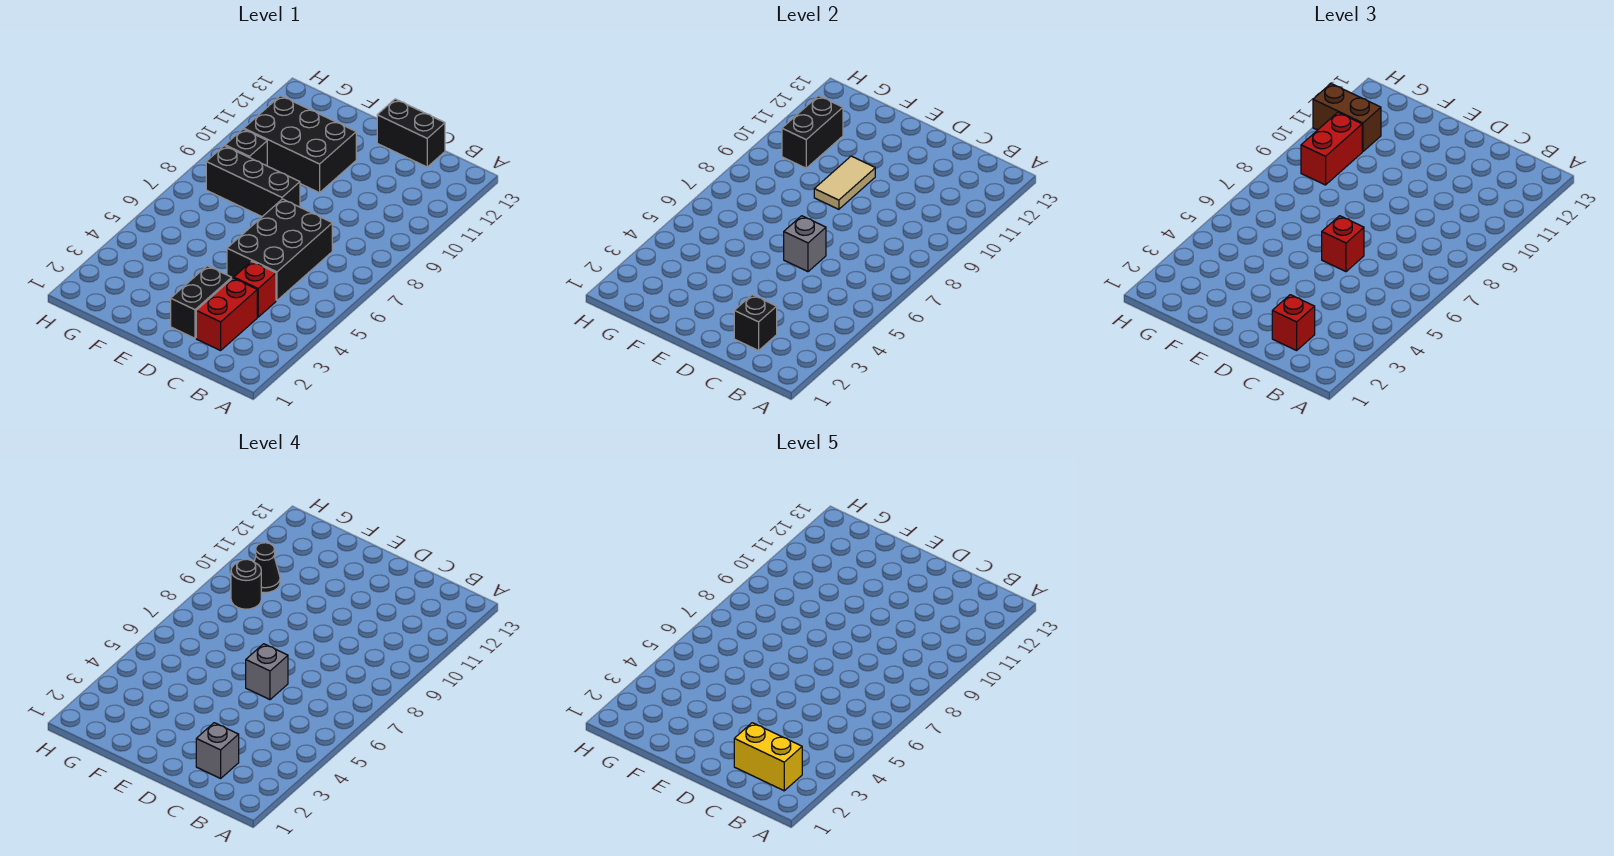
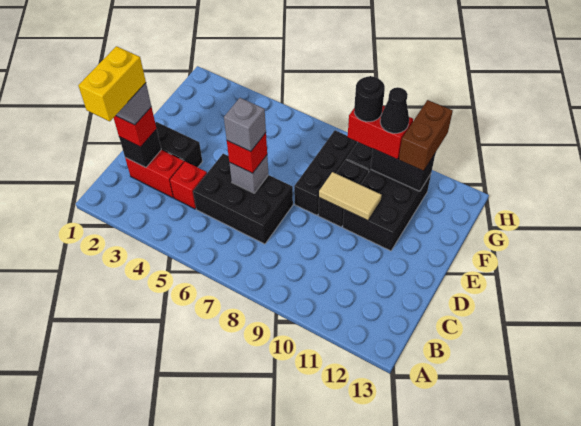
black 1x2 brick [377,99,445,167] -> black 1x2 brick moved to [318,160,369,227]

